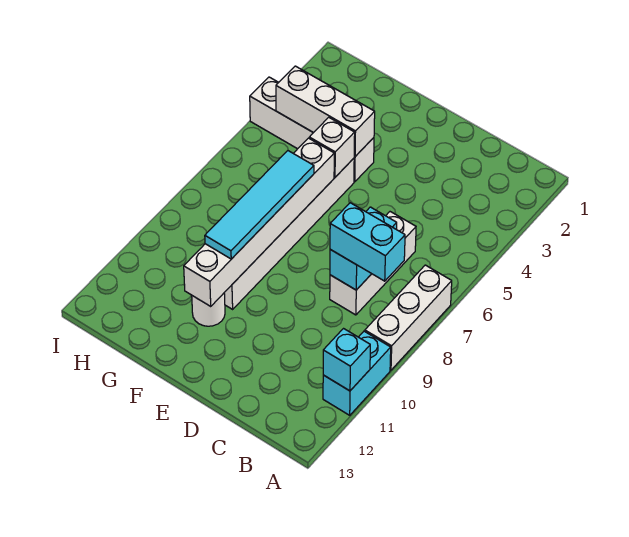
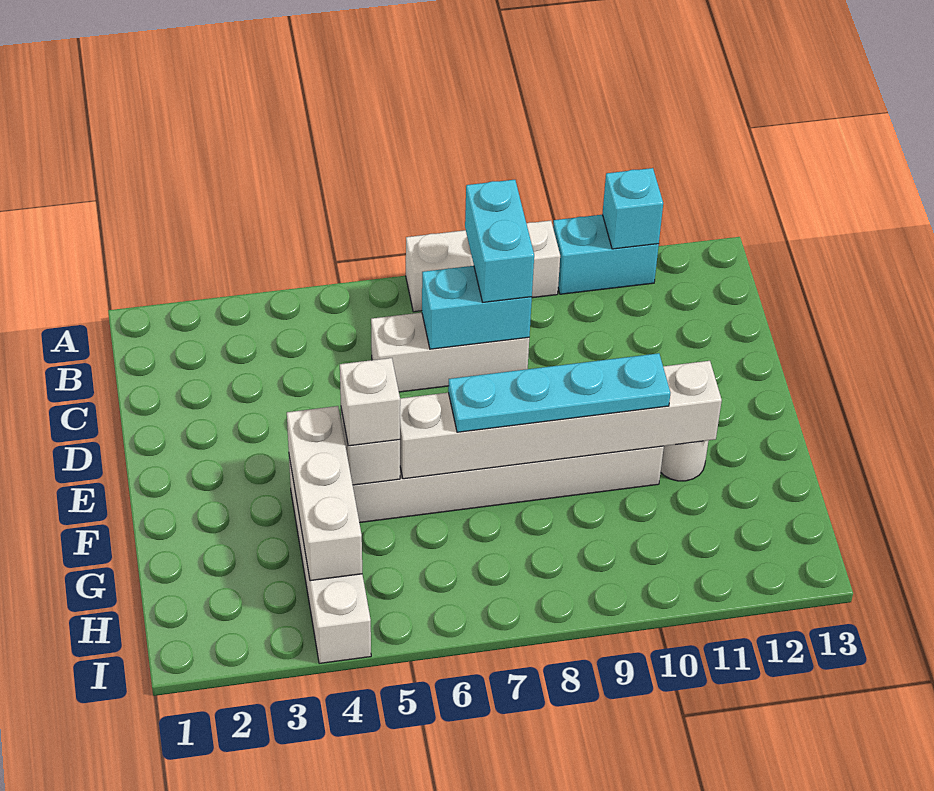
none -> white 1x1 brick [340,358,400,446]
cyan 1x4 tile [205,151,314,259] -> cyan 1x4 plate [448,353,670,432]

